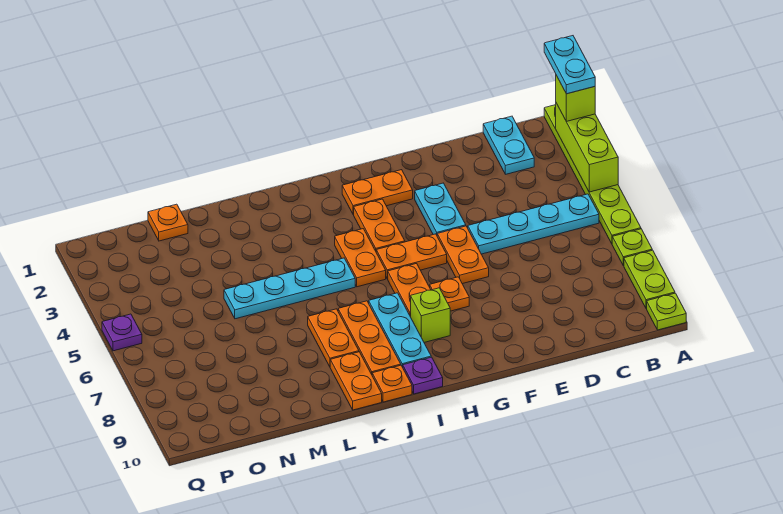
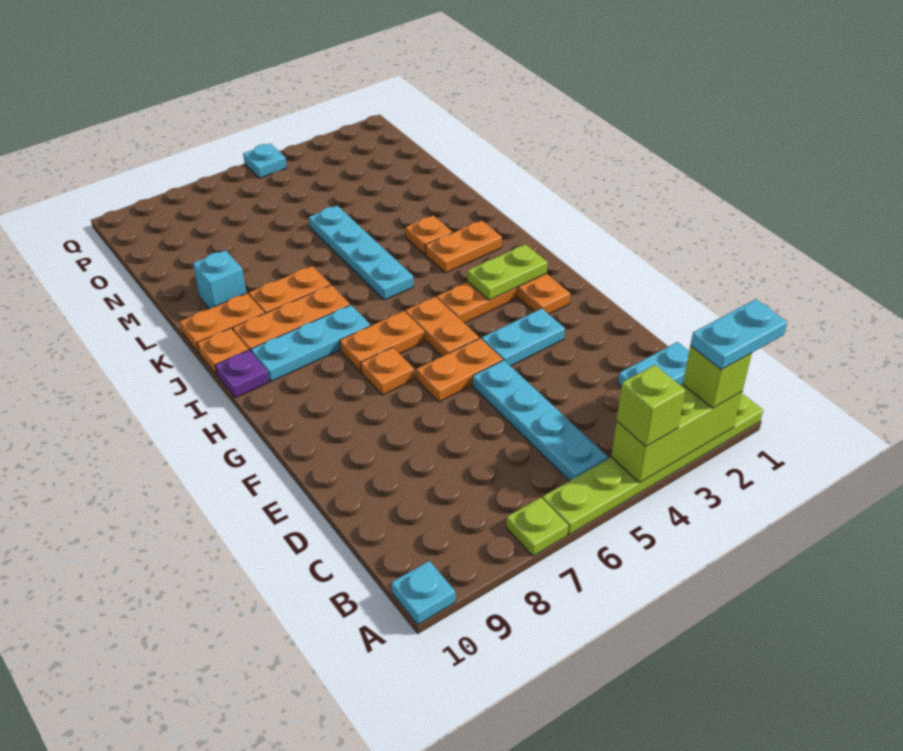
lime 1x2 plate [624,250,675,309] -> lime 1x2 plate moved to [468,244,548,300]
lime 1x1 plate [647,293,686,330] -> cyan 1x1 plate [391,561,455,625]
lime 1x1 brick [411,288,450,342] -> lime 1x1 brick moved to [617,365,685,447]
orange 1x2 plate [335,229,386,287] -> orange 1x2 plate moved to [426,220,502,273]
none -> cyan 1x1 brick [193,250,246,309]
orange 1x1 plate [148,204,188,241] -> orange 1x1 plate moved to [406,216,452,254]
purple 1x1 plate [102,314,142,351] -> cyan 1x1 plate [243,144,287,178]

